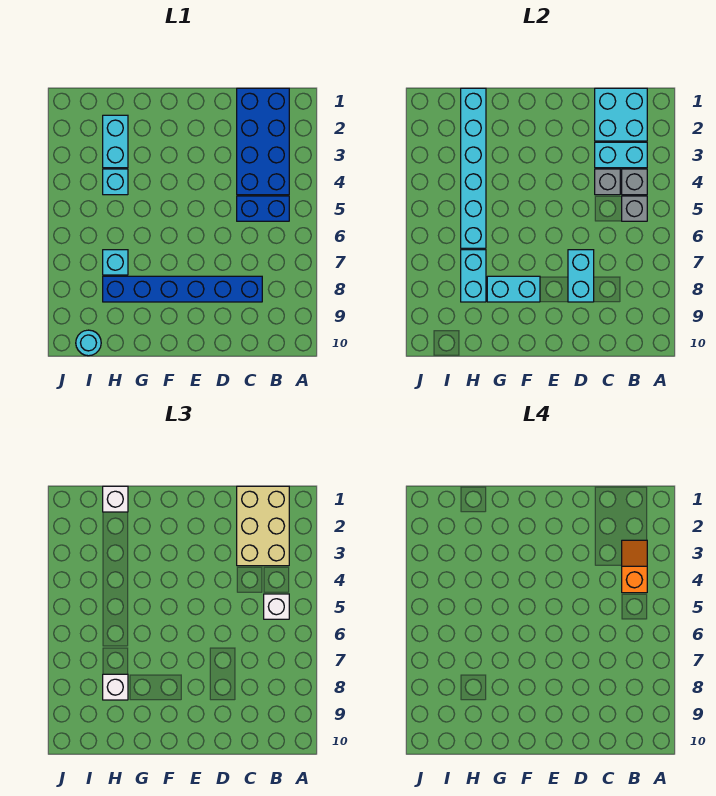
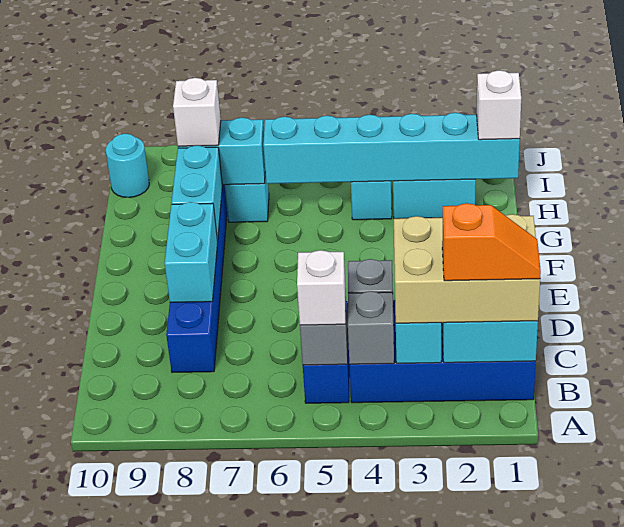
orange 1x2 slope [622,540,647,593] -> orange 1x2 slope moved to [442,203,541,281]
cyan 1x2 brick [568,250,594,302] -> cyan 1x2 brick turned to [165,202,218,302]

